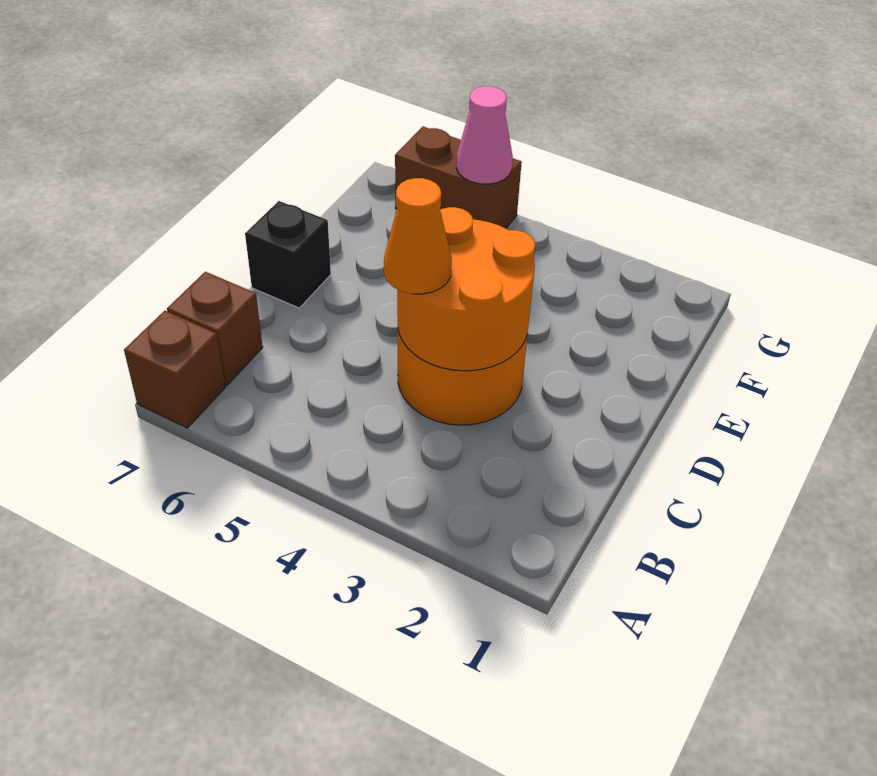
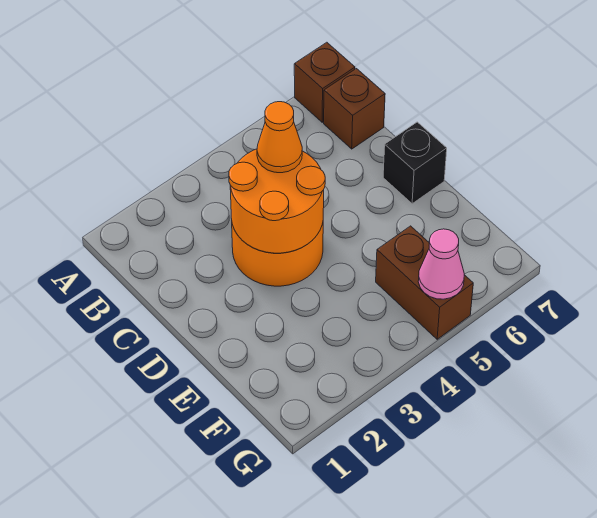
brown 1x2 brick [395,127,522,228] -> brown 1x2 brick turned to [376,226,473,339]

